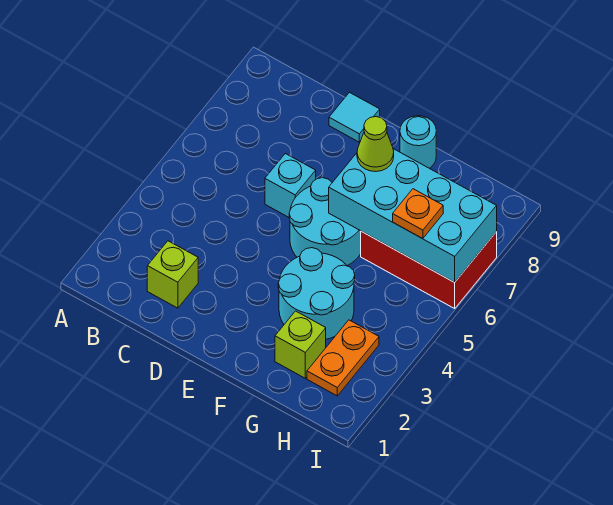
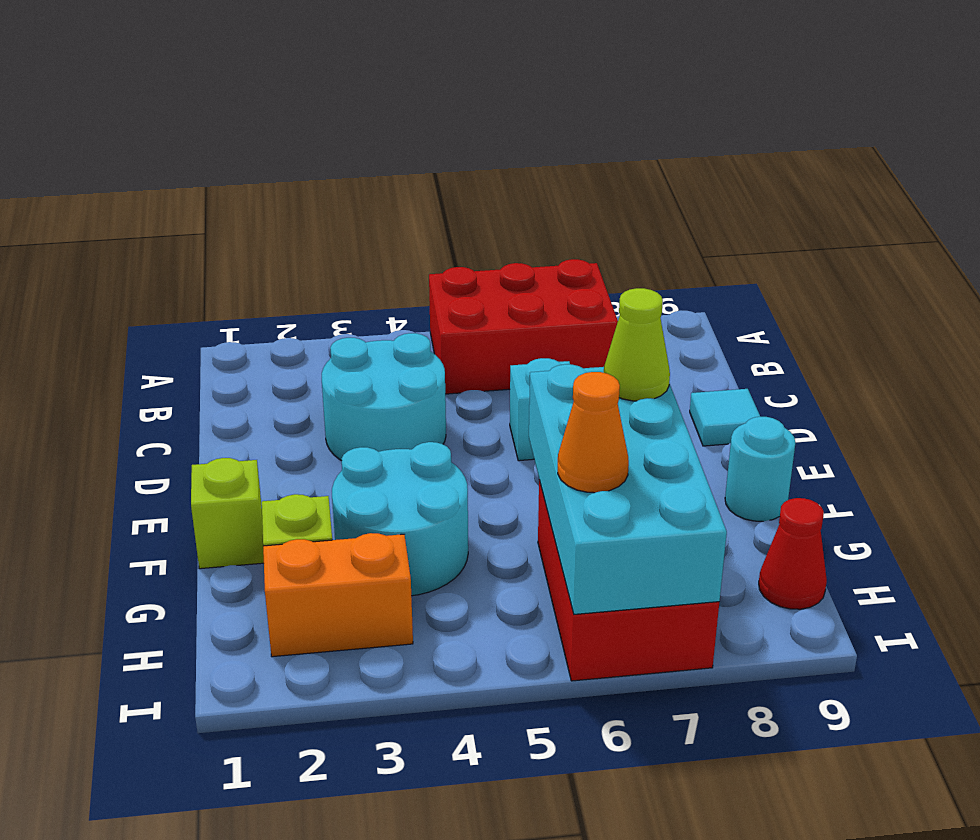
none -> red 2x3 brick [429,259,618,394]
lime 1x1 brick [147,241,198,308] -> lime 1x1 brick moved to [191,458,264,569]
cyan 2x2 round brick [289,178,361,266] -> cyan 2x2 round brick moved to [322,333,446,461]
orange 1x2 plate [307,320,379,396] -> orange 1x2 brick [263,533,413,657]
orange 1x1 plate [393,189,443,239] -> orange 1x1 cone [558,372,629,493]
none -> red 1x1 cone [759,498,827,609]

